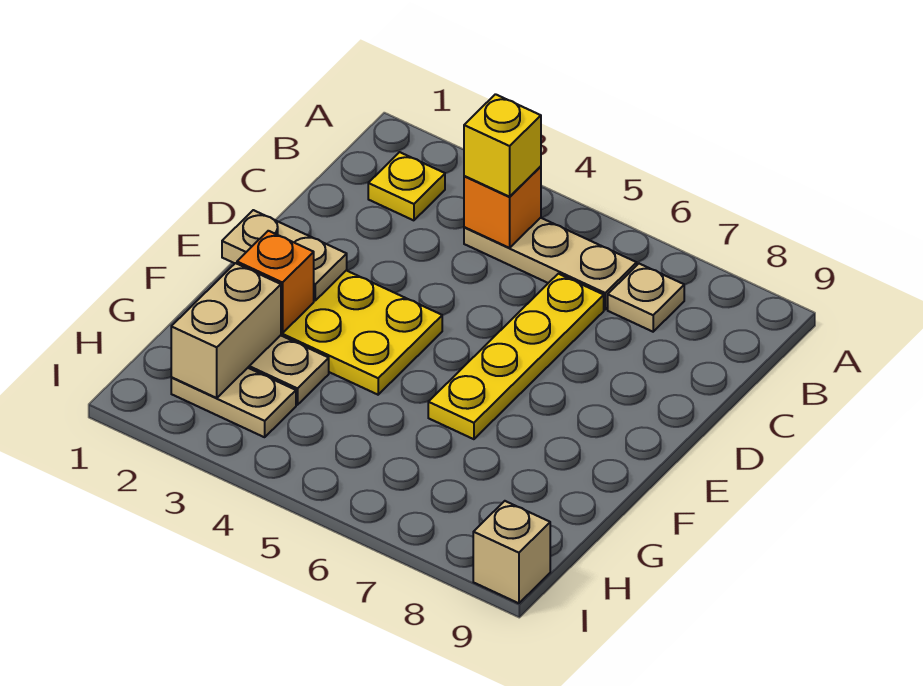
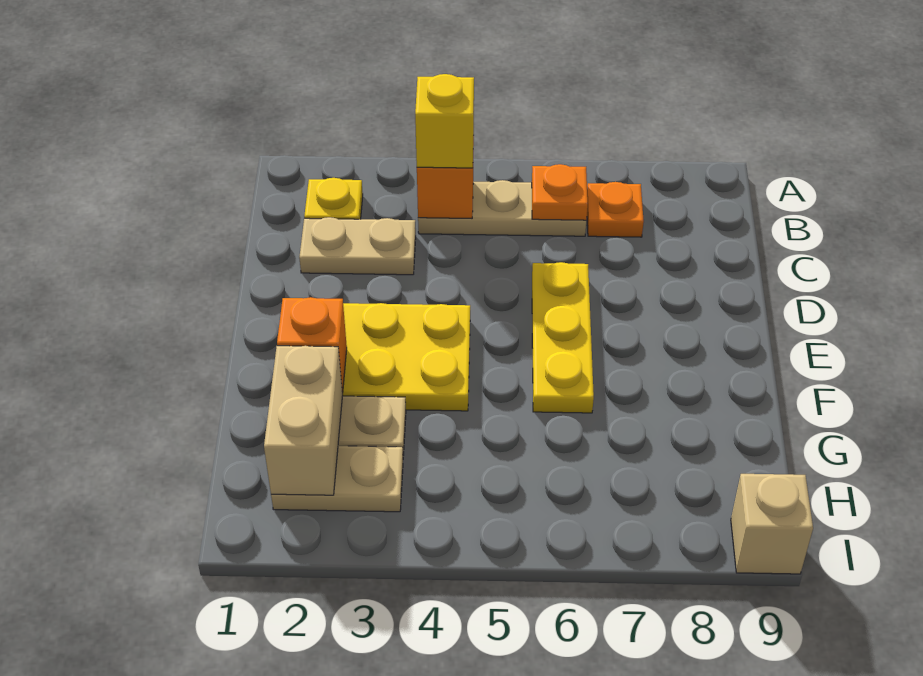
none -> orange 1x1 plate [532,164,588,220]
tan 1x1 plate [608,264,684,332] -> orange 1x1 plate [587,182,644,237]
yellow 1x4 plate [428,274,604,439] -> yellow 1x3 plate [532,262,594,413]
tan 1x2 plate [222,210,347,301] -> tan 1x2 plate moved to [299,217,416,275]

